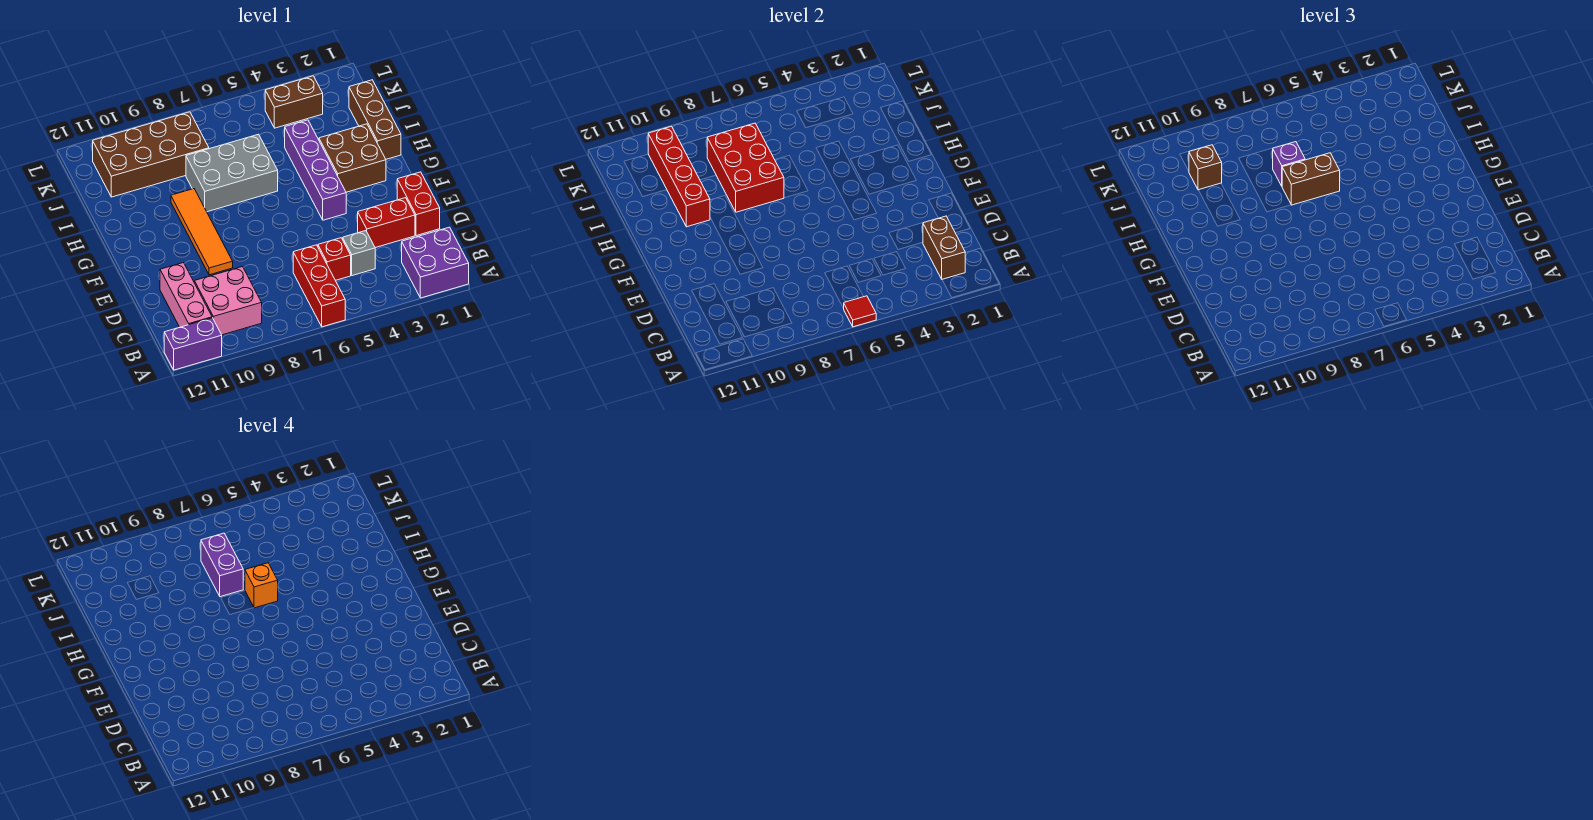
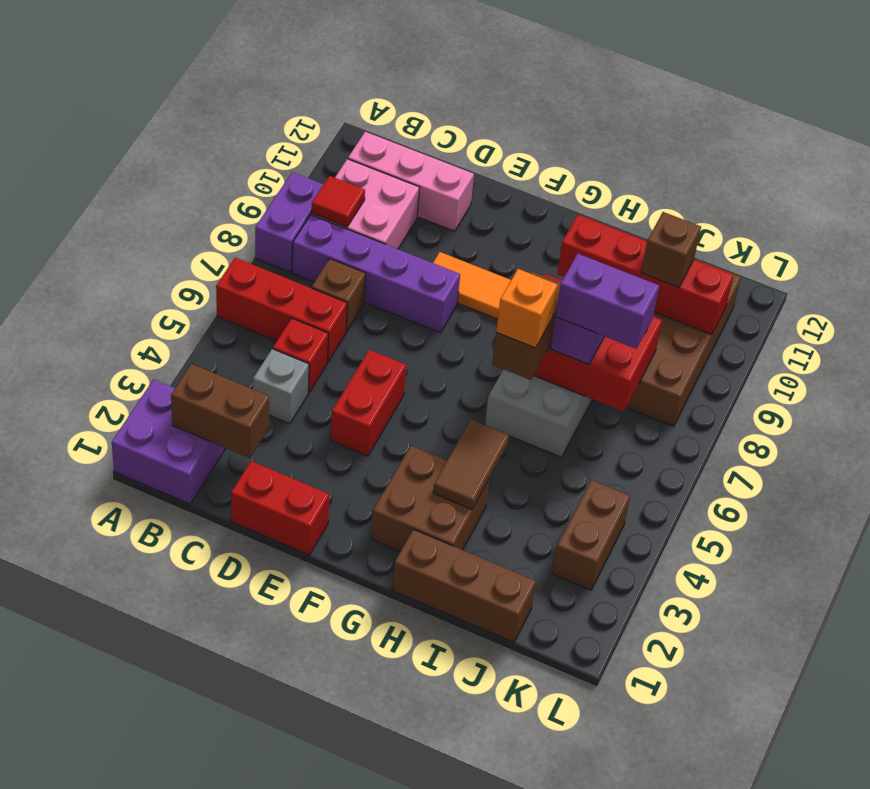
red 1x1 tile [844,296,876,327] -> red 1x1 tile moved to [312,176,365,227]
purple 1x2 brick [164,318,222,370] -> purple 1x2 brick moved to [255,172,324,272]
none -> brown 1x1 brick [312,259,366,332]
red 1x2 brick [358,198,415,248] -> red 1x2 brick moved to [331,350,406,456]
purple 1x4 brick [285,120,346,220] -> purple 1x4 brick moved to [292,215,460,333]
none -> brown 1x2 tile [433,420,509,509]

